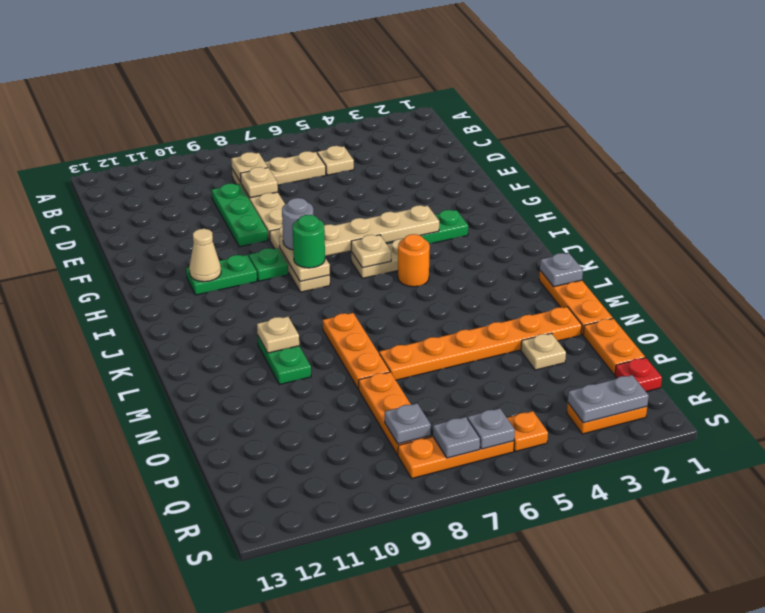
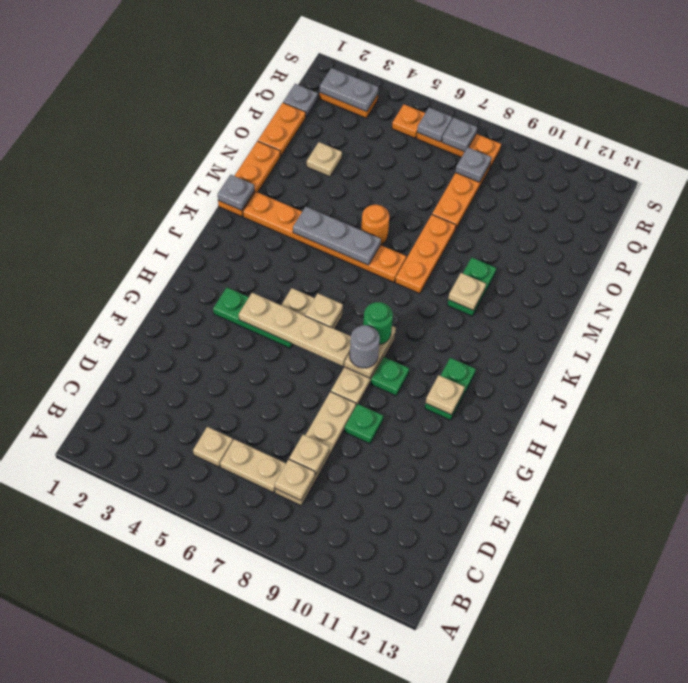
green 1x3 plate [212,183,268,247] -> green 1x1 plate [344,404,383,444]
green 1x2 plate [186,255,257,295] -> green 1x2 plate turned to [425,358,476,420]
tan 1x1 cone [189,229,221,282] -> tan 1x1 plate [426,375,464,415]
orange 1x1 round brick [398,234,430,287] -> orange 1x1 round brick moved to [361,205,389,244]
none -> grey 1x3 plate [293,207,381,265]
orange 1x6 plate [379,307,582,380] -> orange 1x6 plate moved to [243,192,406,282]
red 1x1 plate [615,358,662,392] -> grey 1x1 plate [283,84,318,117]

